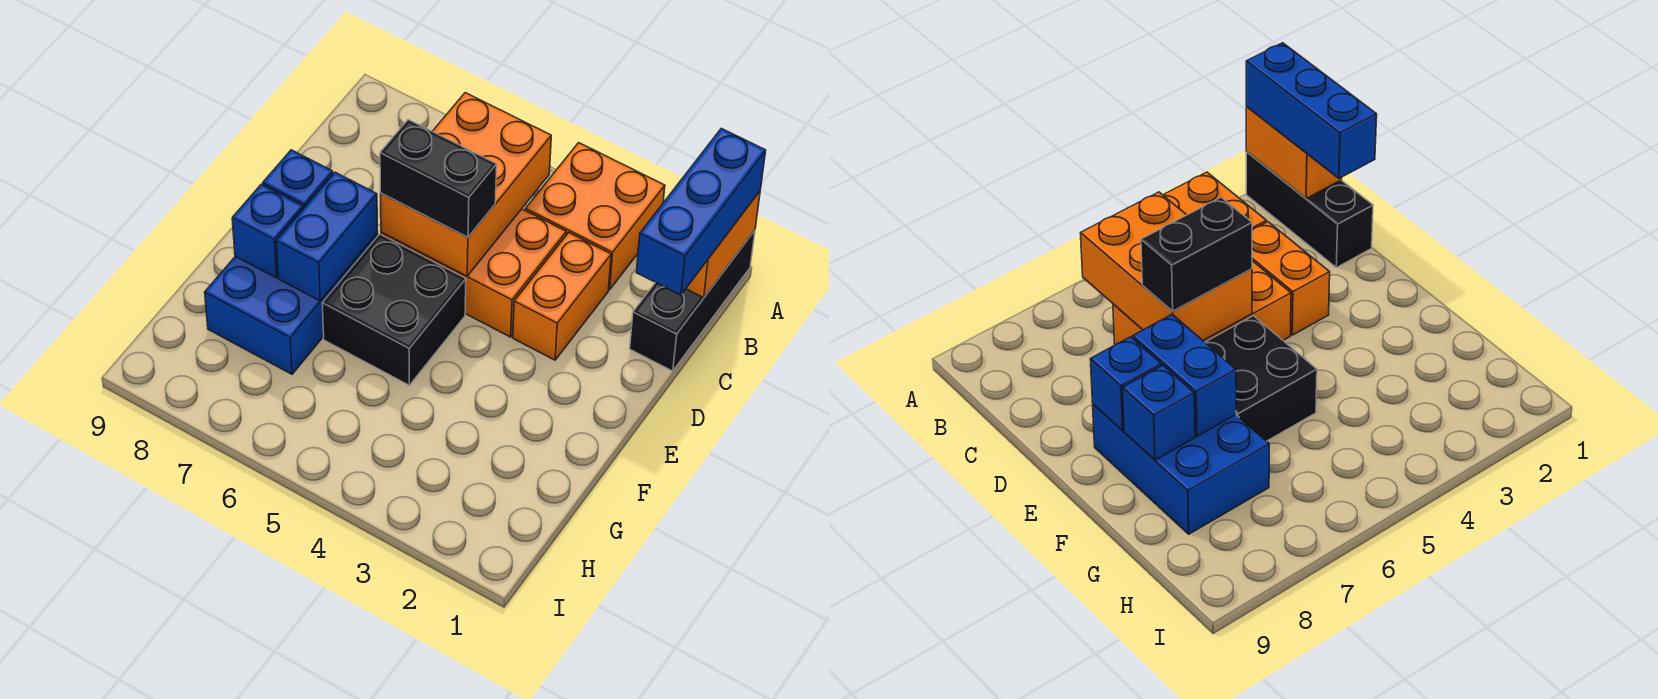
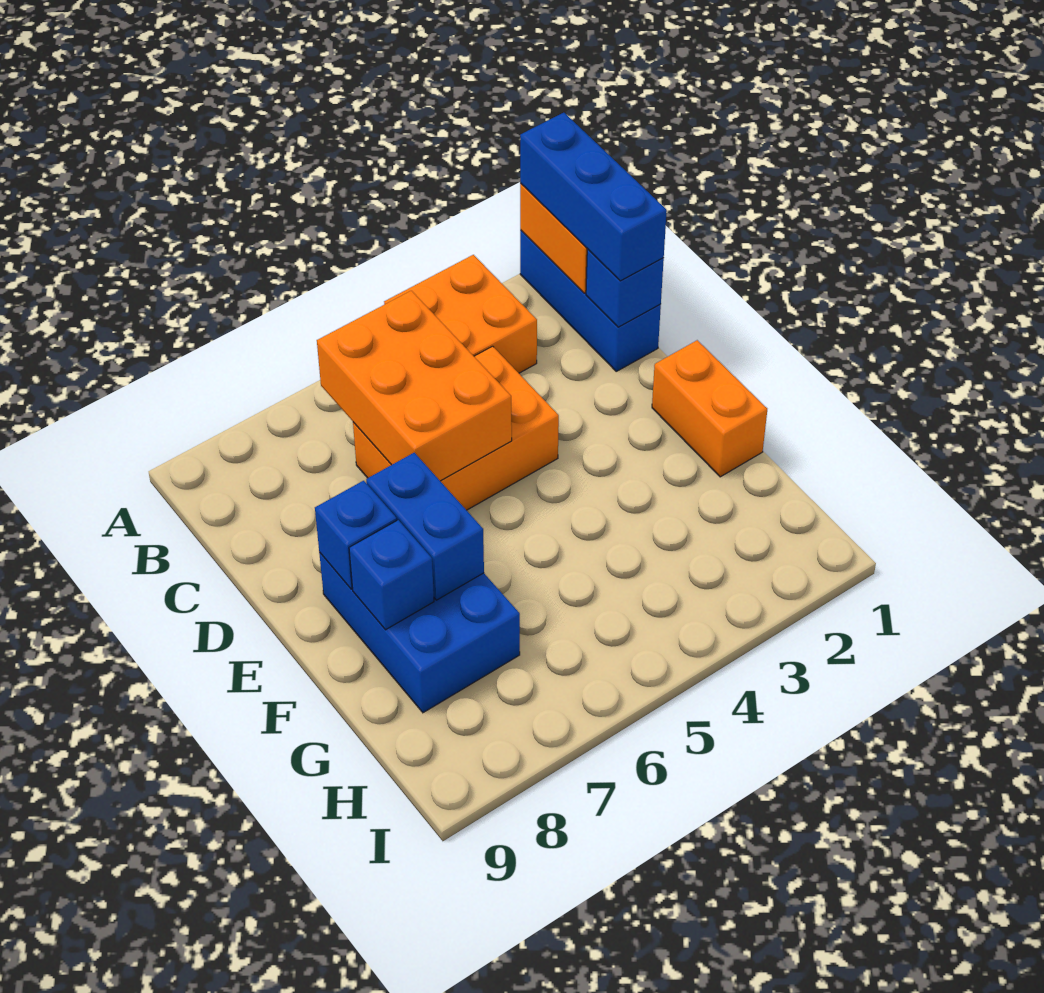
black 1x3 brick [630,231,755,371] -> blue 1x3 brick [520,230,661,371]
none -> blue 1x1 brick [586,249,664,327]
orange 1x2 brick [513,233,611,360] -> orange 1x2 brick moved to [652,340,767,477]
black 1x2 brick [380,120,497,237] -> none
black 2x2 brick [322,234,466,385] -> none

